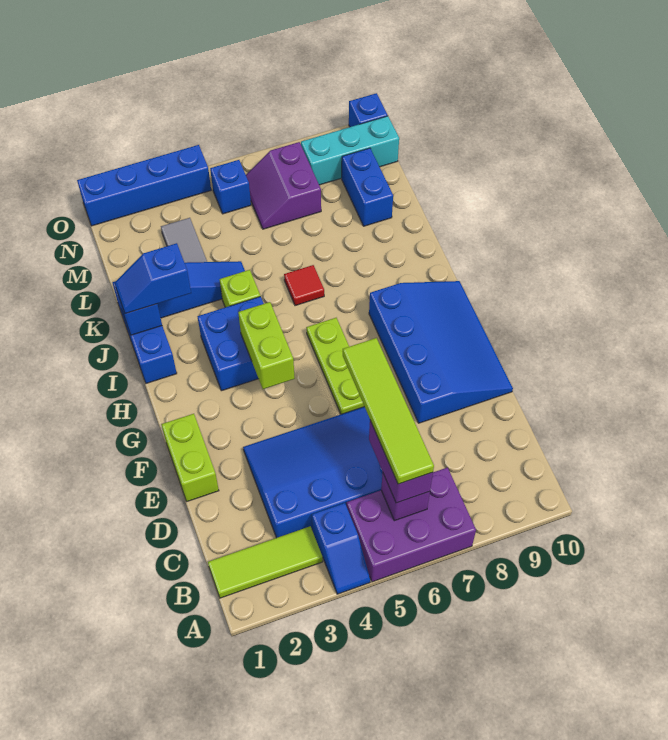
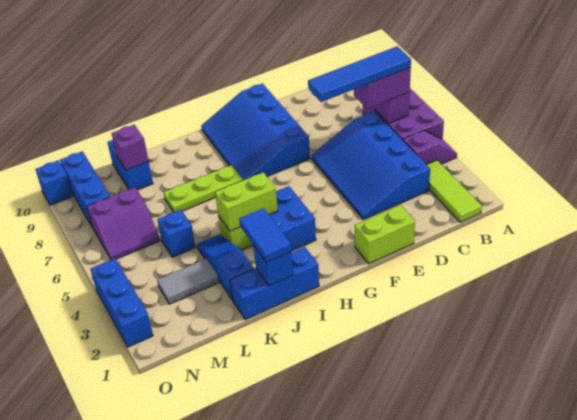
blue 1x2 slope [312,503,370,594] -> purple 1x2 slope [403,130,457,165]
lime 1x4 tile [343,338,434,484] -> blue 1x4 tile [308,46,411,102]
blue 3x4 slope [369,281,513,423] -> blue 3x4 slope turned to [201,83,310,180]
lime 1x3 plate [306,318,364,414] -> lime 1x3 plate moved to [164,165,243,212]
lime 1x2 brick [238,302,295,389] -> lime 1x2 brick moved to [215,173,278,231]
blue 1x2 slope [115,243,191,314] -> blue 1x2 tile [239,208,291,262]
red 1x1 tile [284,265,324,306] -> none
blue 1x2 brick [342,148,393,226] -> blue 1x2 brick turned to [108,140,153,190]
none -> purple 1x1 brick [112,125,148,170]
blue 1x1 brick [210,160,251,214] -> blue 1x1 brick moved to [158,210,195,257]
cyan 1x3 brick [301,116,399,185] -> blue 1x3 brick [60,151,110,226]
blue 1x4 brick [77,145,211,226] -> blue 1x3 brick [91,258,153,347]

